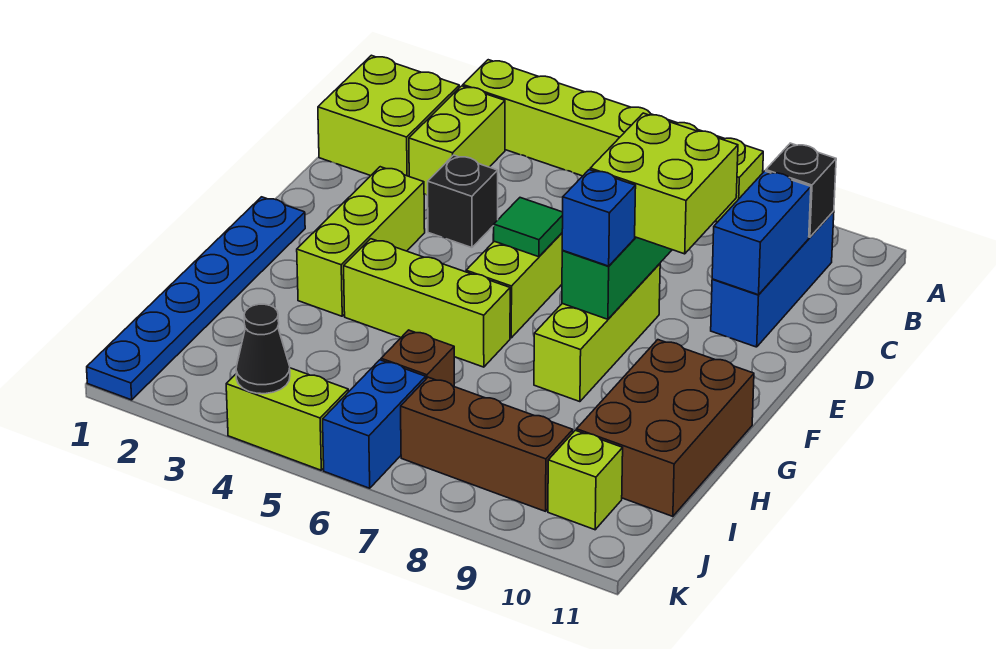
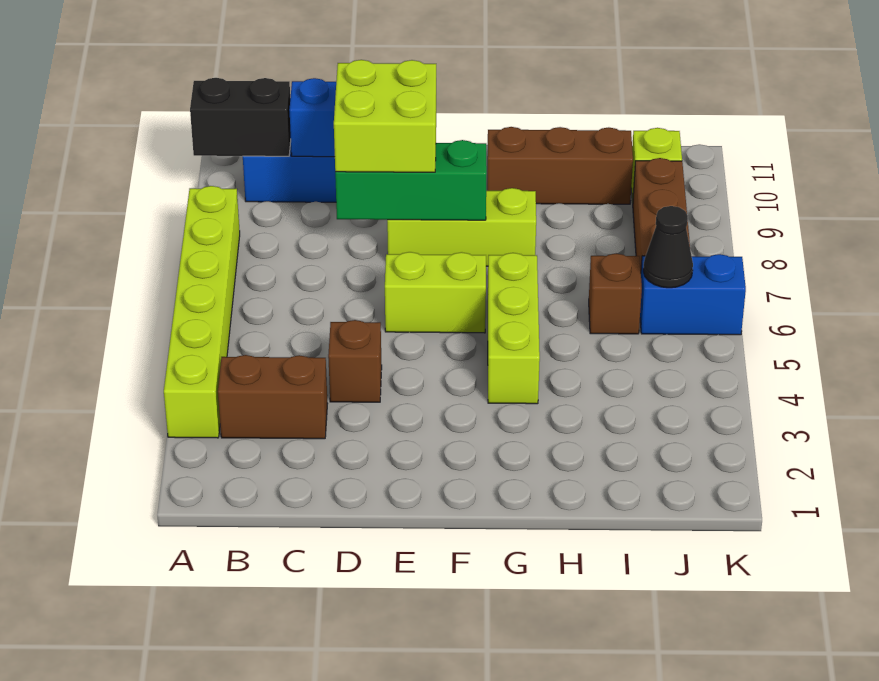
lime 2x2 brick [318,55,459,176] -> none
lime 1x2 brick [409,86,505,195] -> brown 1x2 brick [218,355,328,439]
black 1x1 brick [766,143,836,237] -> black 1x2 brick [190,78,291,156]
black 1x1 brick [428,155,498,248] -> brown 1x1 brick [328,320,382,402]
lime 1x3 brick [297,167,425,316] -> none
green 1x1 tile [494,198,563,257] -> none
blue 1x6 plate [87,197,305,400] -> none
blue 1x1 brick [562,170,636,266] -> none
brown 2x3 brick [577,340,754,516] -> brown 1x3 brick [487,127,633,204]
lime 1x2 brick [226,368,348,470] -> none
black 1x1 cone [236,304,290,394] -> black 1x1 cone moved to [643,206,693,288]

